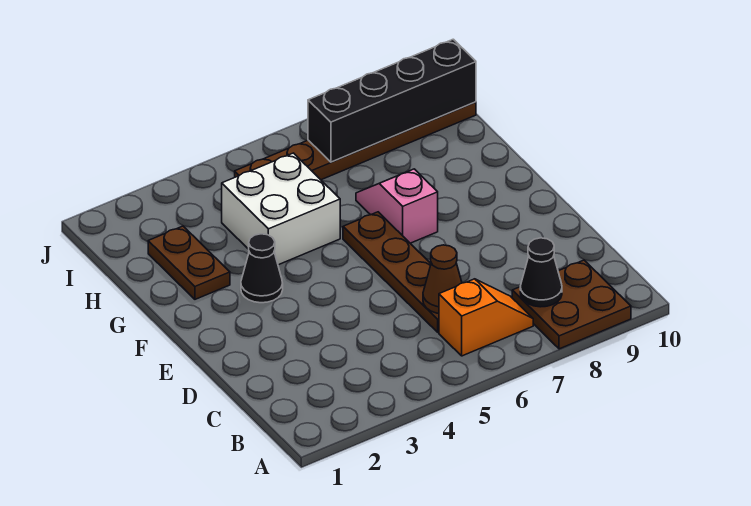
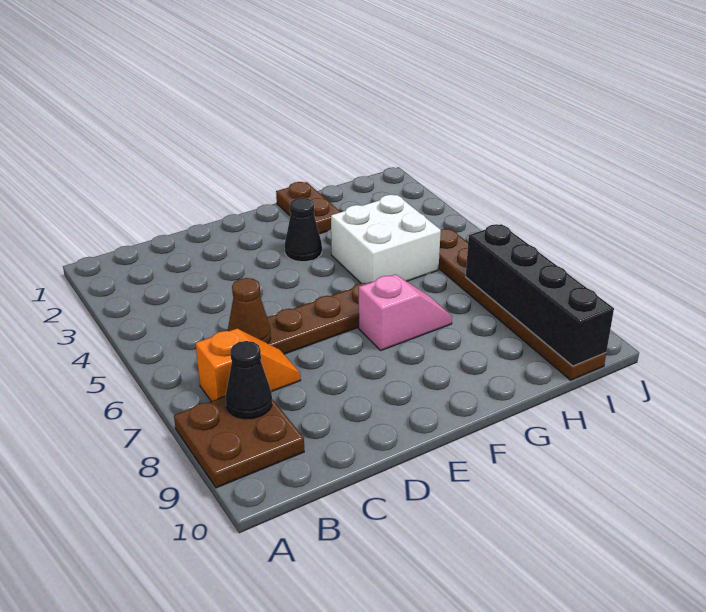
orange 1x2 slope [439,279,533,356] -> orange 1x2 slope turned to [195,328,301,401]
brown 1x2 plate [148,226,230,299] -> brown 1x2 plate turned to [276,182,340,234]

